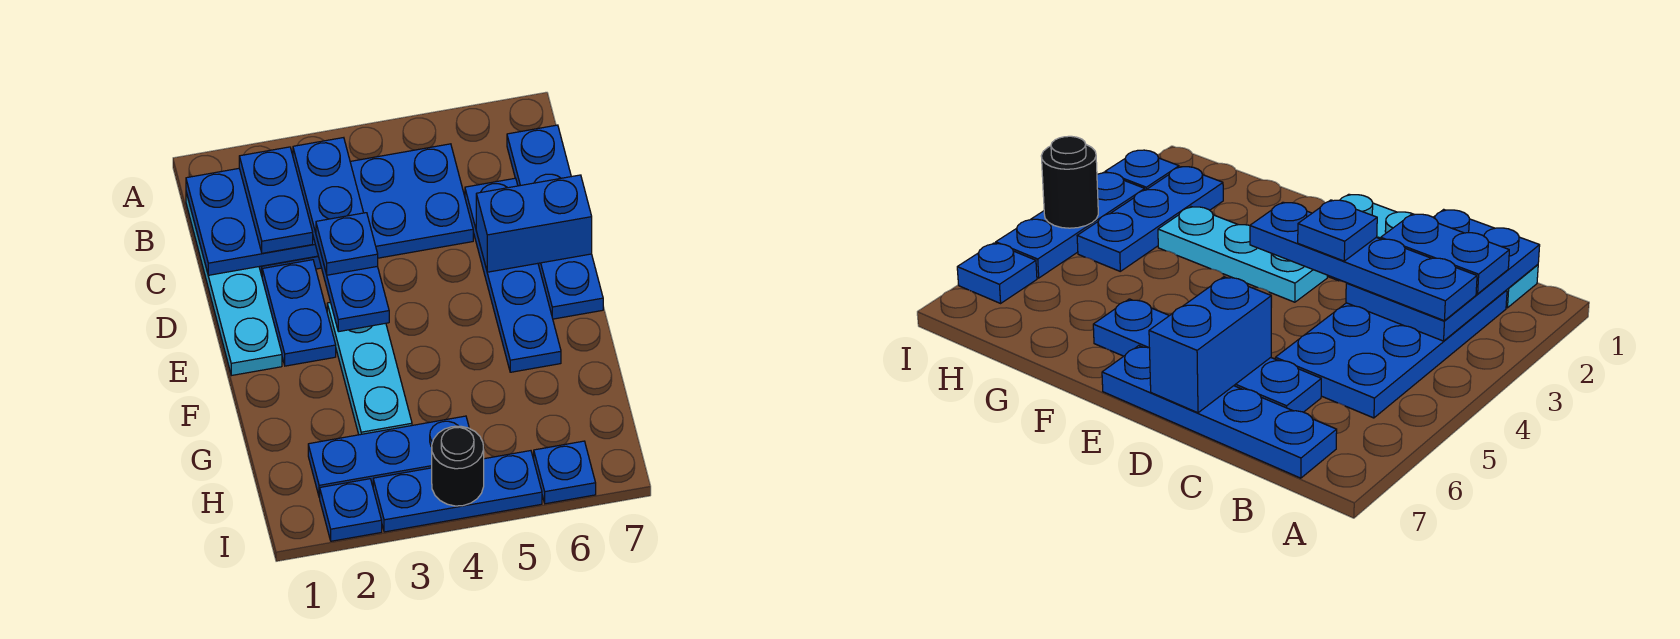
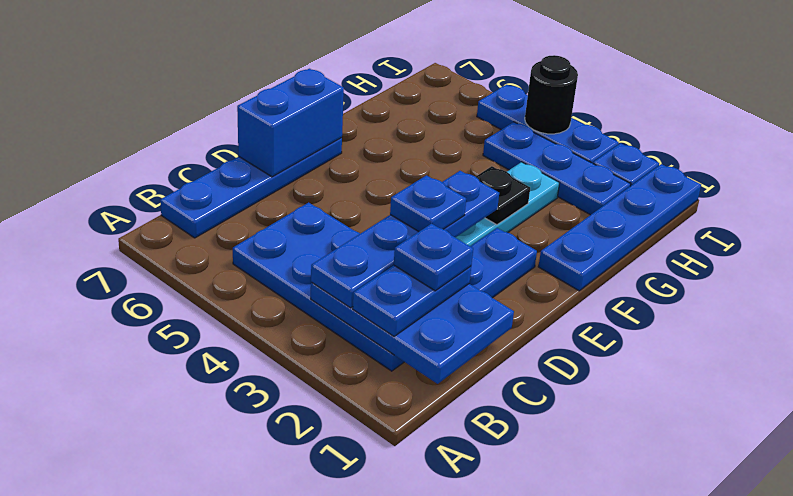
cyan 1x4 plate [186,193,282,376] -> none
blue 1x4 plate [465,178,561,372] -> blue 1x4 plate moved to [538,164,701,291]
blue 1x2 brick [476,175,592,272] -> blue 1x2 brick turned to [237,69,344,177]
none -> black 1x1 plate [476,166,530,225]
blue 1x1 plate [534,441,596,504] -> blue 1x1 plate moved to [394,224,473,291]

